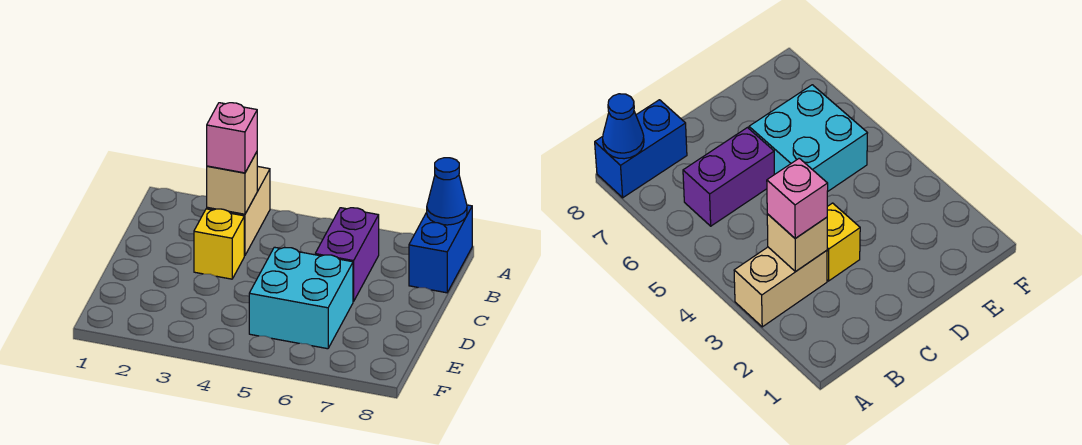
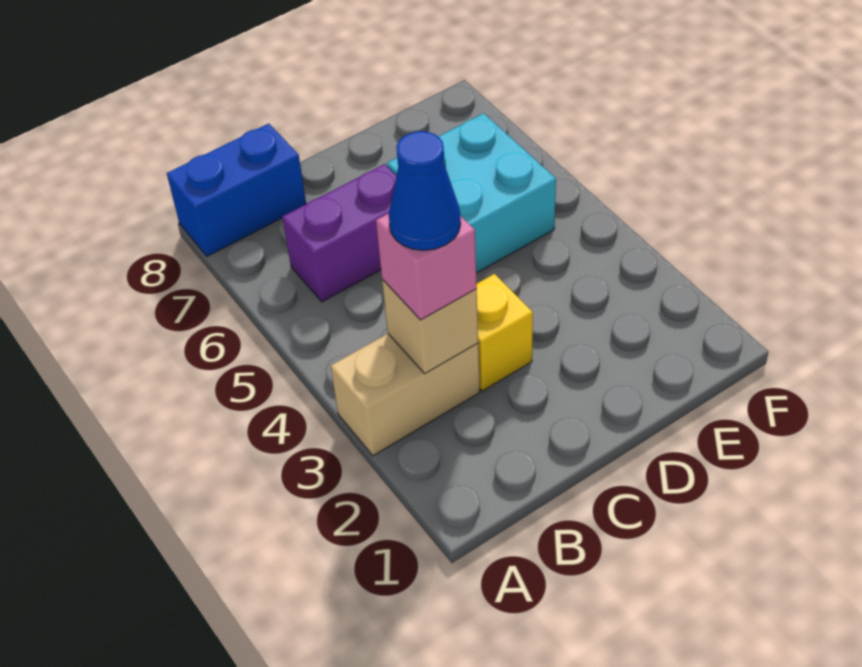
blue 1x1 cone [427,158,467,225] -> blue 1x1 cone moved to [389,131,461,250]

